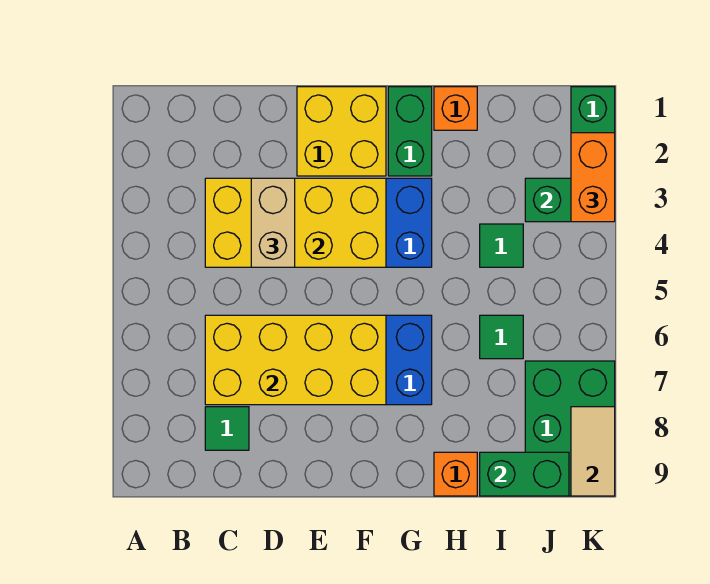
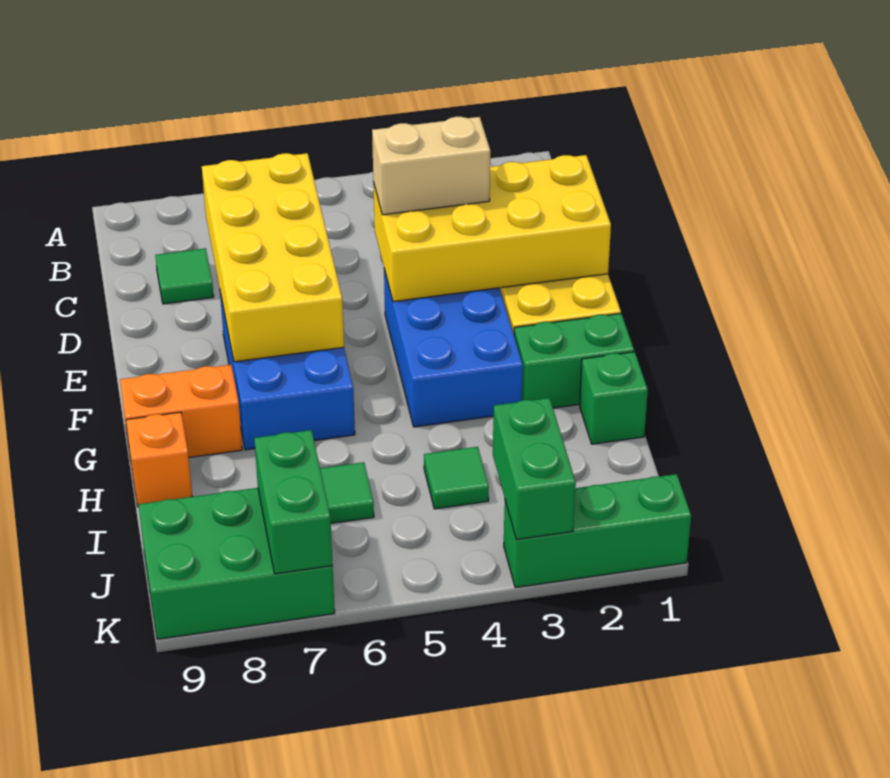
yellow 2x4 brick [205,178,386,267] -> yellow 2x4 brick turned to [373,155,611,302]
orange 1x1 brick [434,87,477,130] -> green 1x1 brick [580,352,648,444]
green 1x2 brick [480,452,569,496] -> green 1x2 brick moved to [254,430,333,574]
orange 1x2 brick [571,133,615,222] -> orange 1x2 brick moved to [120,365,242,458]
tan 1x2 tile [571,407,615,496] -> none

